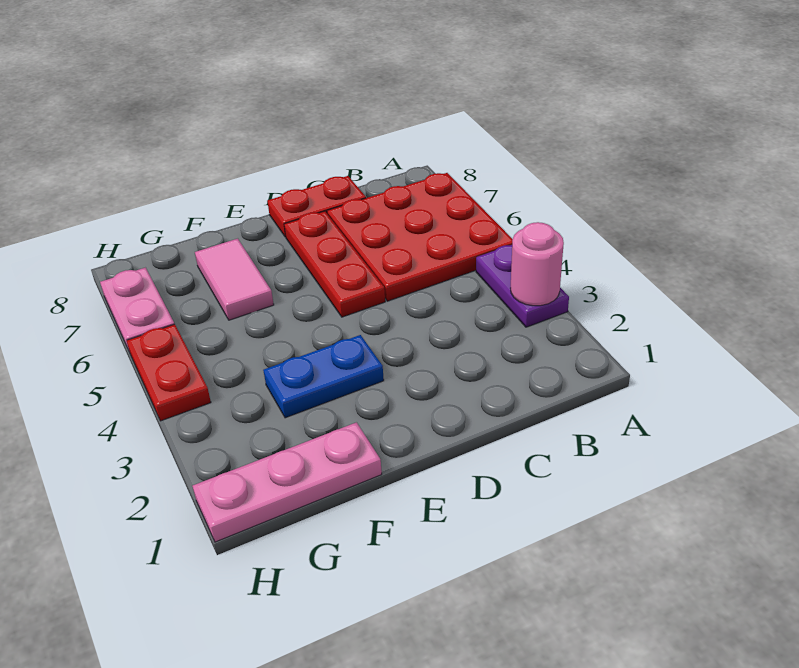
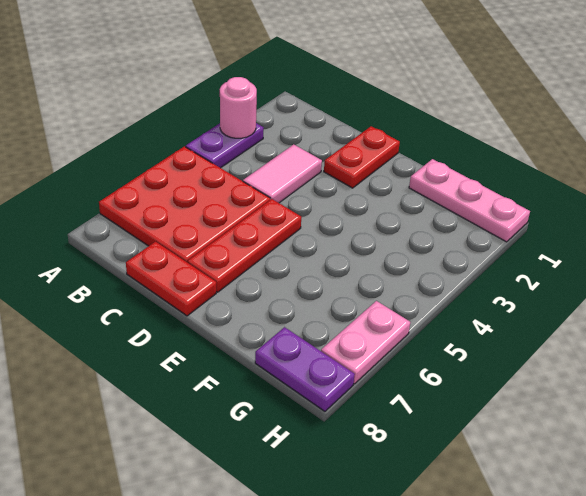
blue 1x2 plate [263,335,384,418] -> none
pink 1x2 tile [195,239,274,320] -> pink 1x2 tile moved to [243,144,322,203]
none -> purple 1x2 plate [255,327,355,411]
red 1x2 plate [127,324,211,421] -> red 1x2 plate moved to [324,126,400,188]

